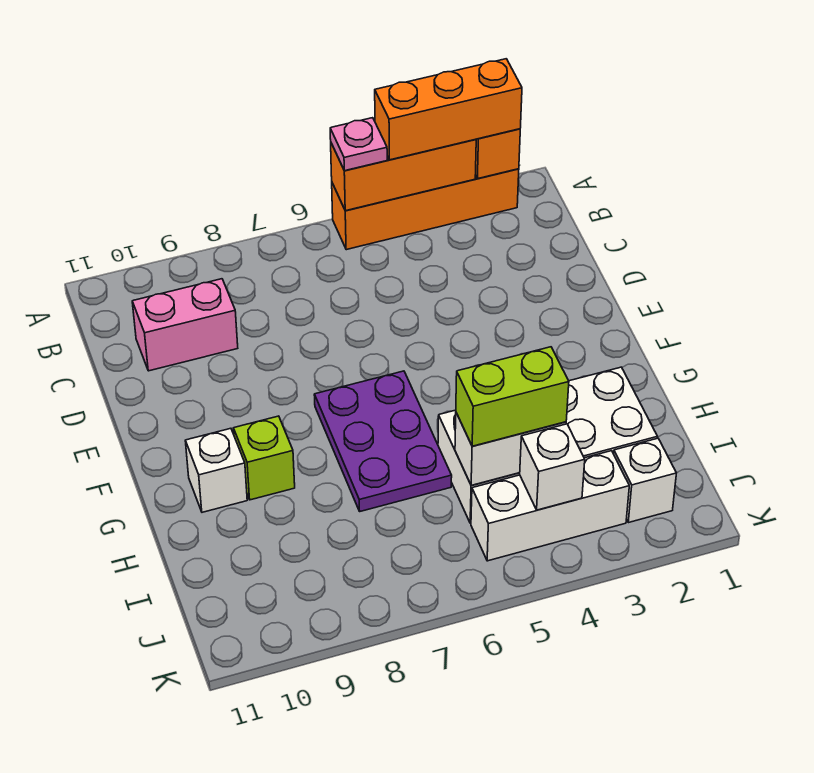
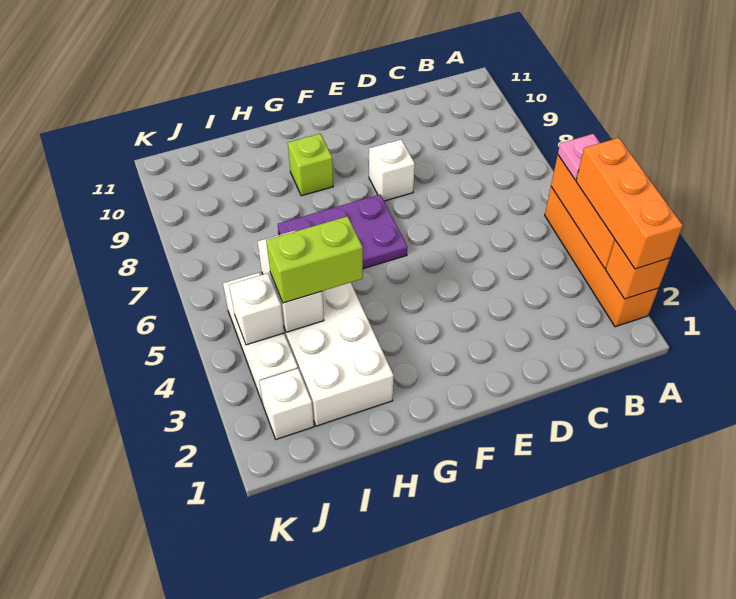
pink 1x2 brick [132,279,238,371] -> none
white 1x1 brick [185,428,247,512] -> white 1x1 brick moved to [369,140,415,201]
lime 1x2 brick [456,347,569,446] -> lime 1x2 brick turned to [266,216,363,303]

